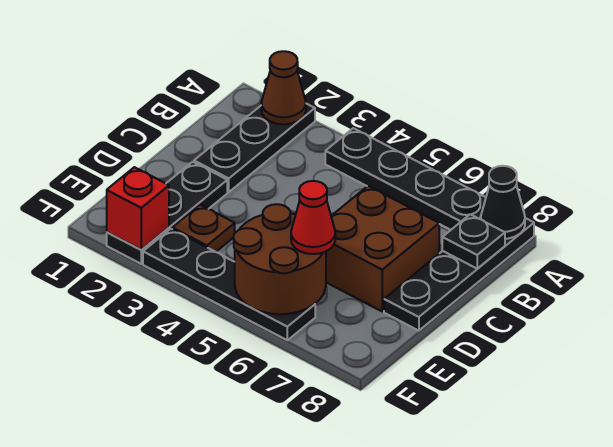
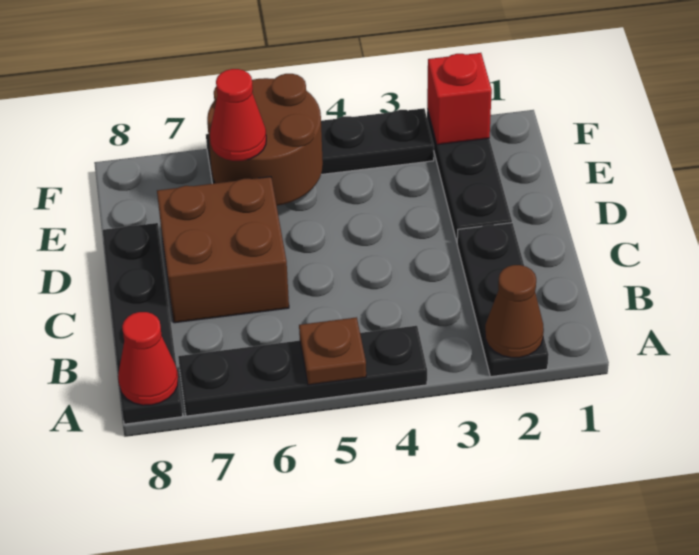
black 1x1 cone [481,166,525,239] -> red 1x1 cone [118,312,178,405]
black 1x1 plate [442,214,505,269] -> none
brown 1x1 plate [172,205,235,252] -> brown 1x1 plate moved to [299,317,366,385]

